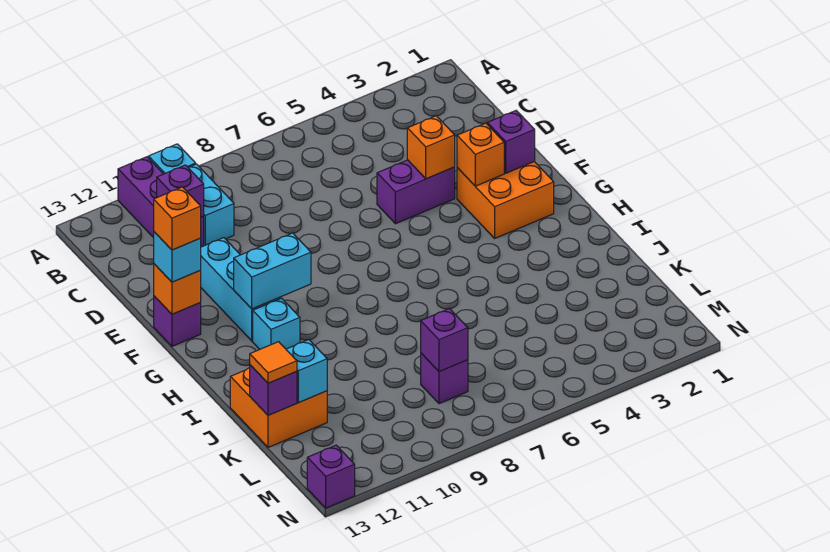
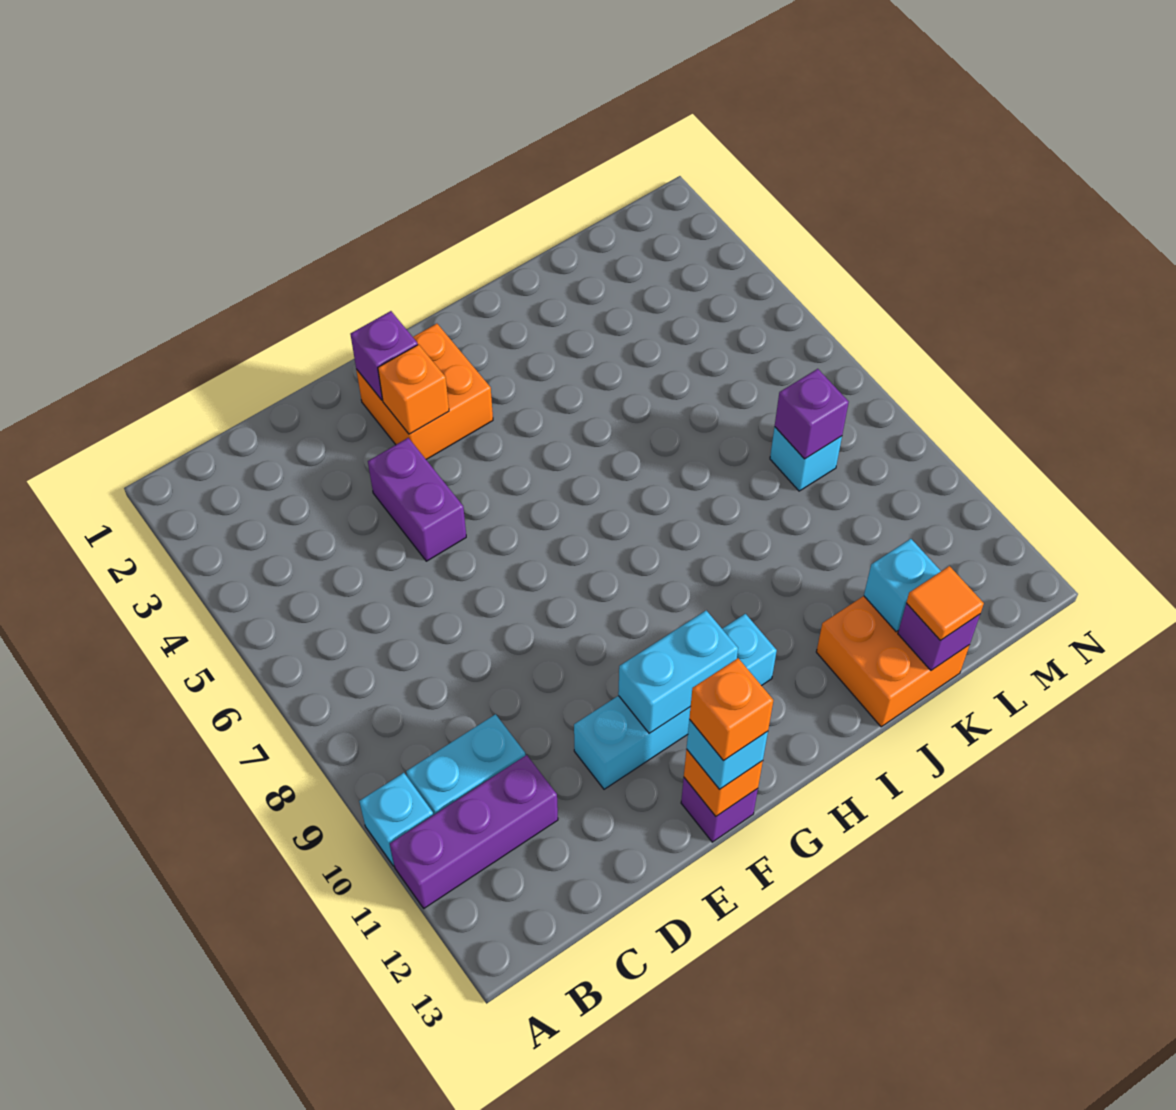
purple 1x1 brick [157,165,204,217] -> none
orange 1x1 brick [407,116,455,179] -> none
cyan 1x2 brick [234,233,311,309] -> cyan 1x2 brick turned to [618,611,738,733]
purple 1x1 brick [421,353,468,404] -> cyan 1x1 brick [770,427,842,491]
purple 1x1 brick [307,445,355,508] -> none

